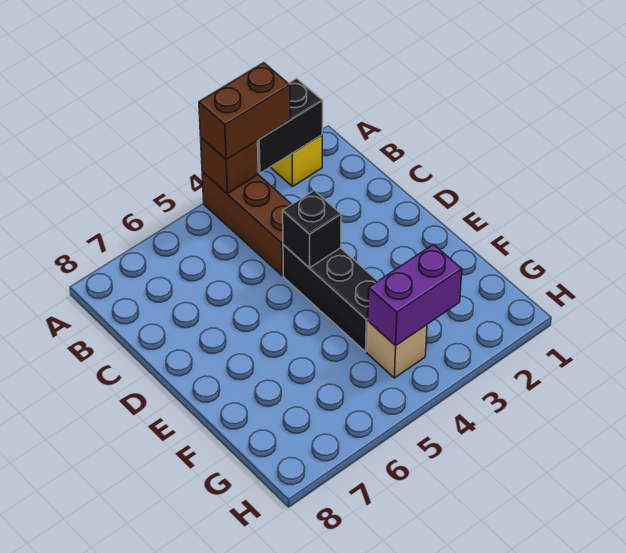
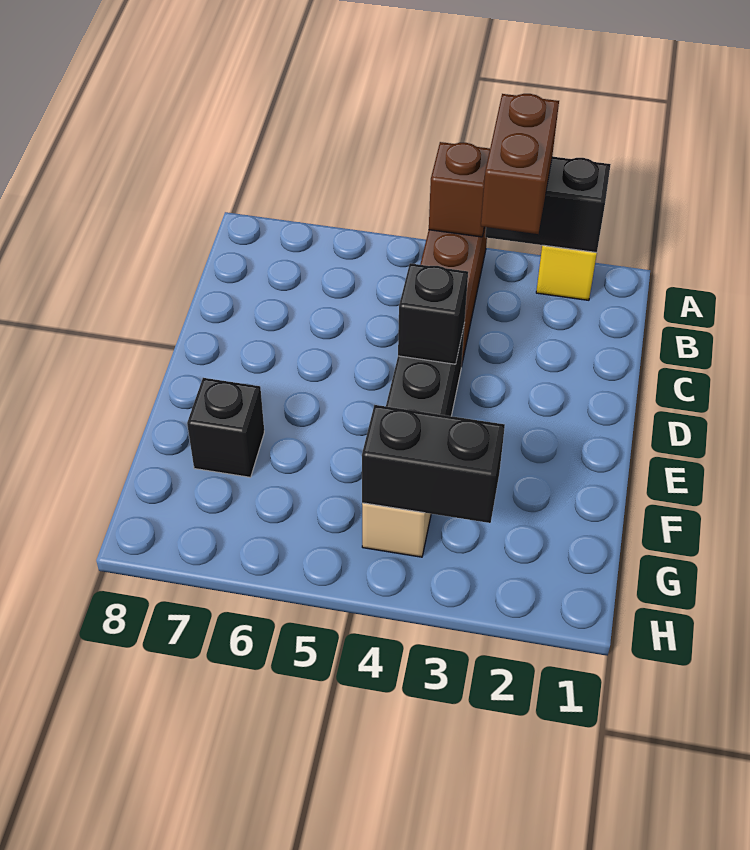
brown 1x2 brick [199,63,290,159] -> brown 1x2 brick turned to [481,94,559,234]
none -> black 1x1 brick [187,378,264,477]
purple 1x2 brick [368,245,462,346] -> black 1x2 brick [362,405,505,523]

